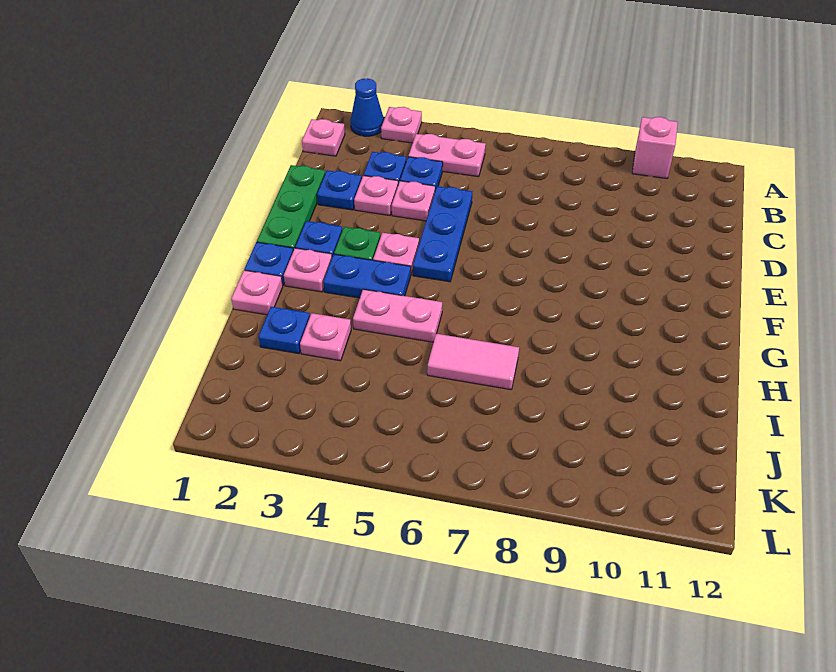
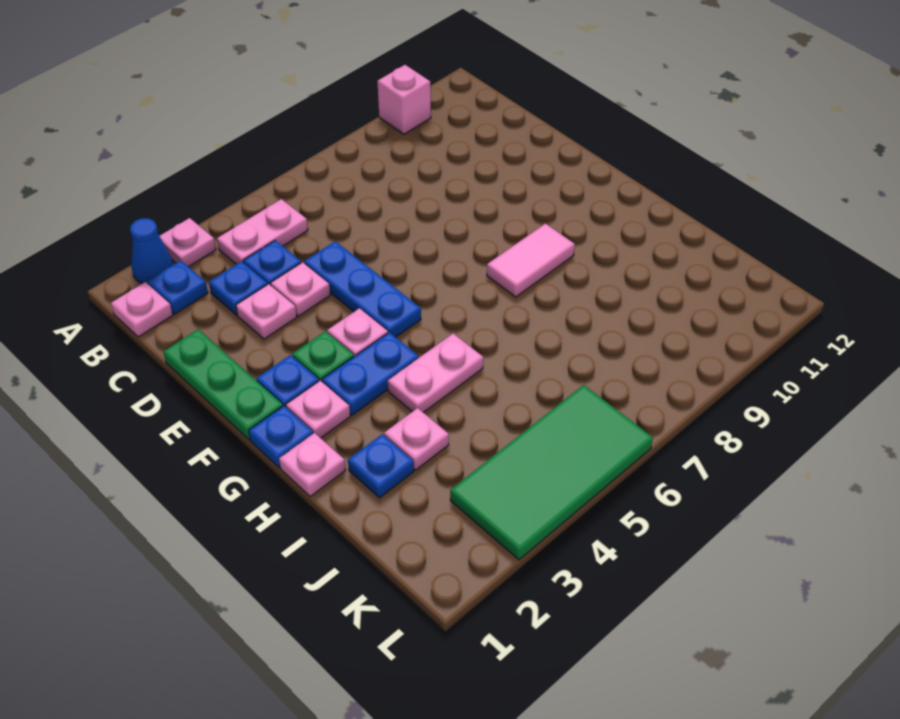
blue 1x1 plate [317,170,362,210] -> blue 1x1 plate moved to [147,260,208,314]
pink 1x2 tile [427,334,519,390] -> pink 1x2 tile moved to [487,224,575,297]
none -> green 2x4 tile [450,385,653,560]

